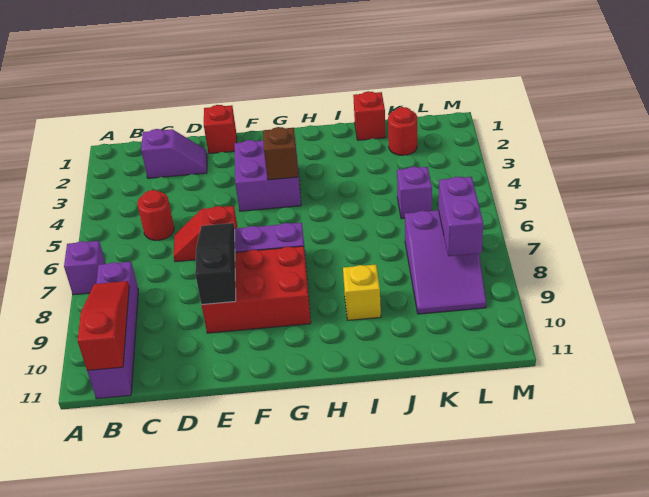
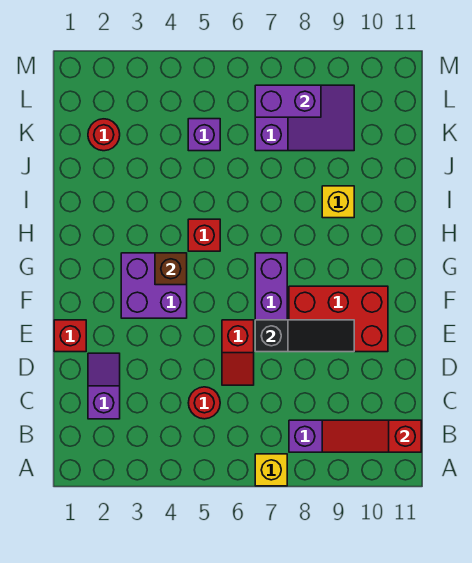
purple 1x1 brick [64,241,106,295] -> yellow 1x1 brick [255,454,287,486]
black 1x3 slope [195,223,236,305] -> black 1x3 slope turned to [255,320,354,352]
red 2x3 brick [202,246,311,333] -> red 2x3 brick turned to [289,286,388,352]
red 1x1 brick [353,91,386,140] -> red 1x1 brick moved to [188,219,220,251]

